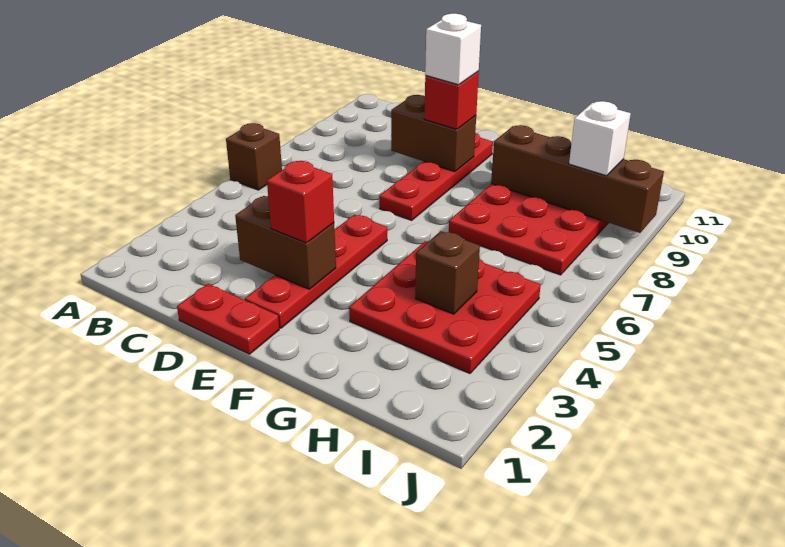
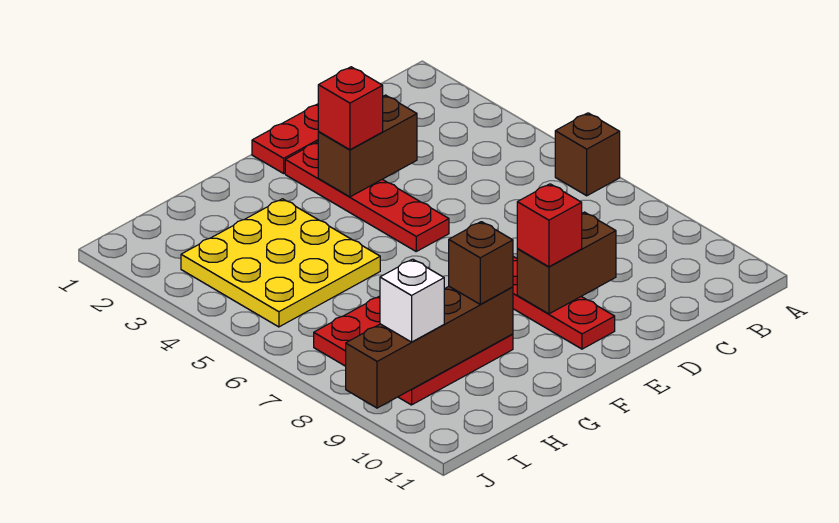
white 1x1 brick [425,14,481,85] -> none
red 3x3 plate [349,241,541,373] -> yellow 3x3 plate [181,199,380,327]
brown 1x1 brick [415,231,480,314] -> brown 1x1 brick moved to [449,222,513,304]

